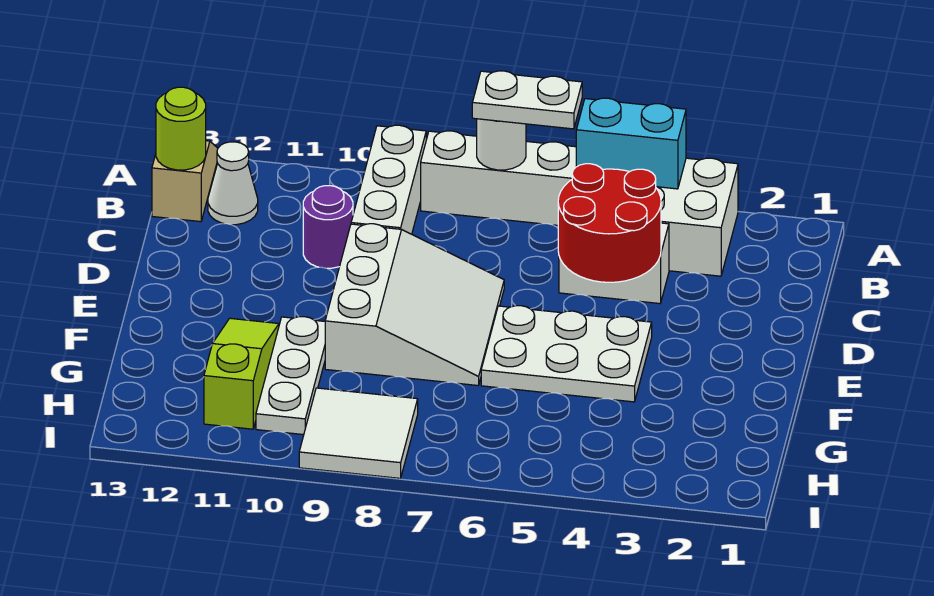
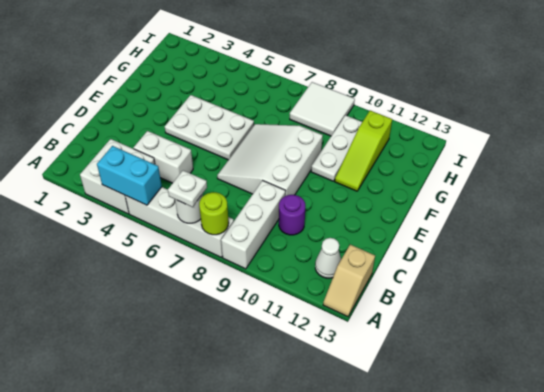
white 1x2 plate [472,71,582,129] -> white 1x1 plate [168,170,207,207]
lime 1x1 round brick [156,87,206,170] -> lime 1x1 round brick moved to [199,192,229,235]
red 2x2 round brick [558,164,661,282] -> none

